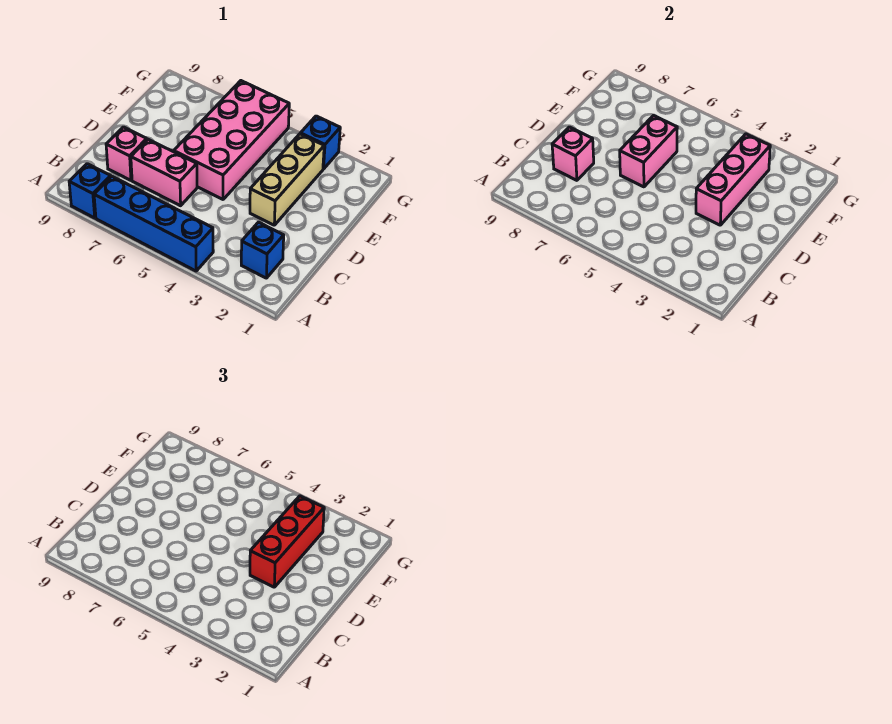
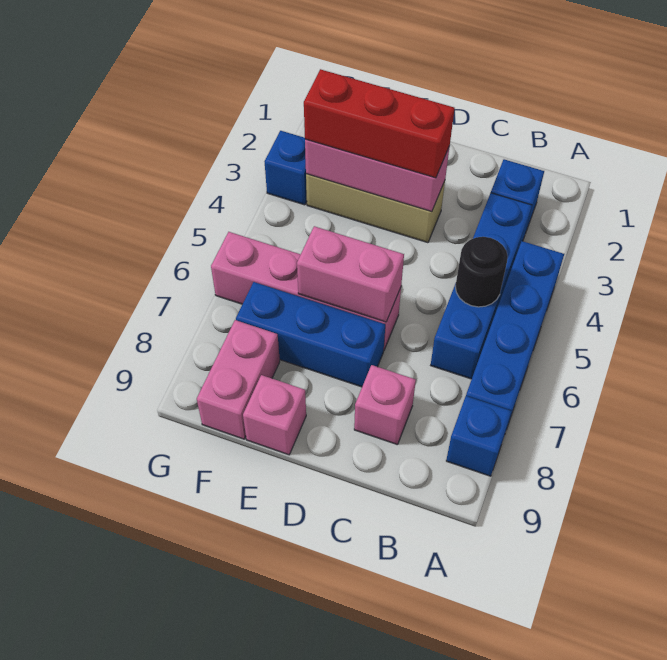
none -> blue 1x4 brick [431,193,532,379]
none -> black 1x1 round brick [455,237,508,307]
pink 1x2 brick [131,139,197,206] -> pink 1x2 brick moved to [197,320,280,439]
pink 1x1 brick [552,127,594,180] -> pink 1x1 brick moved to [243,375,306,455]
pink 2x4 brick [174,81,289,199] -> pink 1x4 brick [211,232,401,350]
none -> blue 1x3 brick [236,282,385,387]

